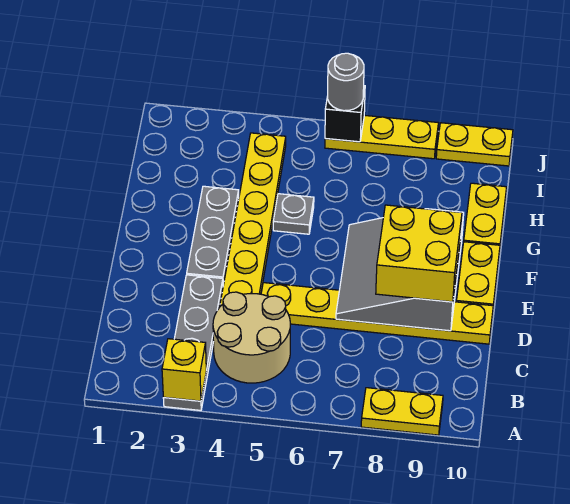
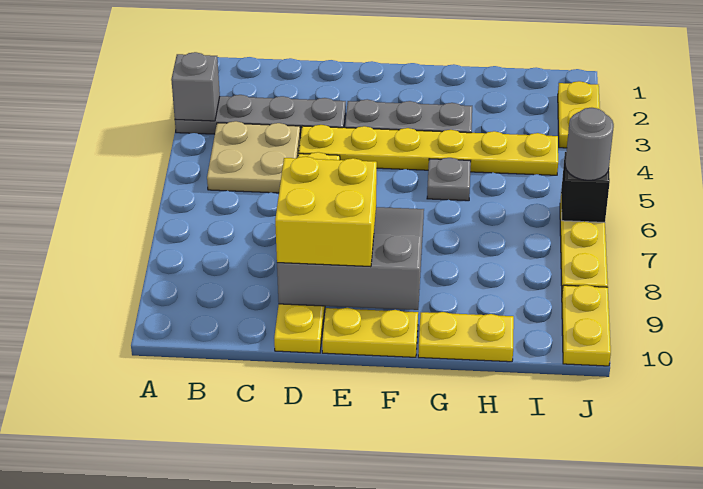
yellow 1x1 brick [162,339,206,401] -> grey 1x1 brick [171,52,220,121]
yellow 1x2 plate [361,388,443,435] -> yellow 1x2 plate moved to [558,81,600,148]
tan 2x2 round brick [213,292,290,383] -> tan 2x2 plate [207,121,300,193]

